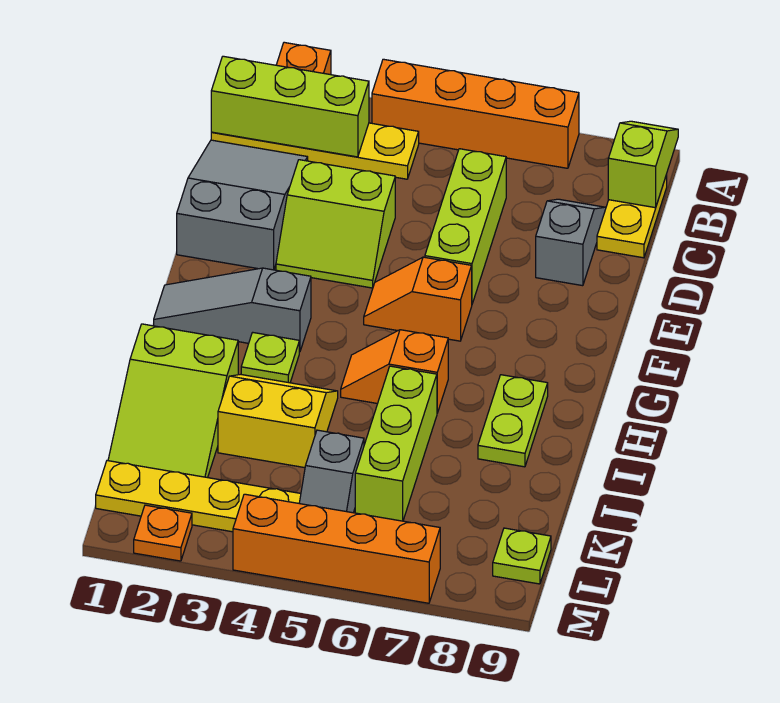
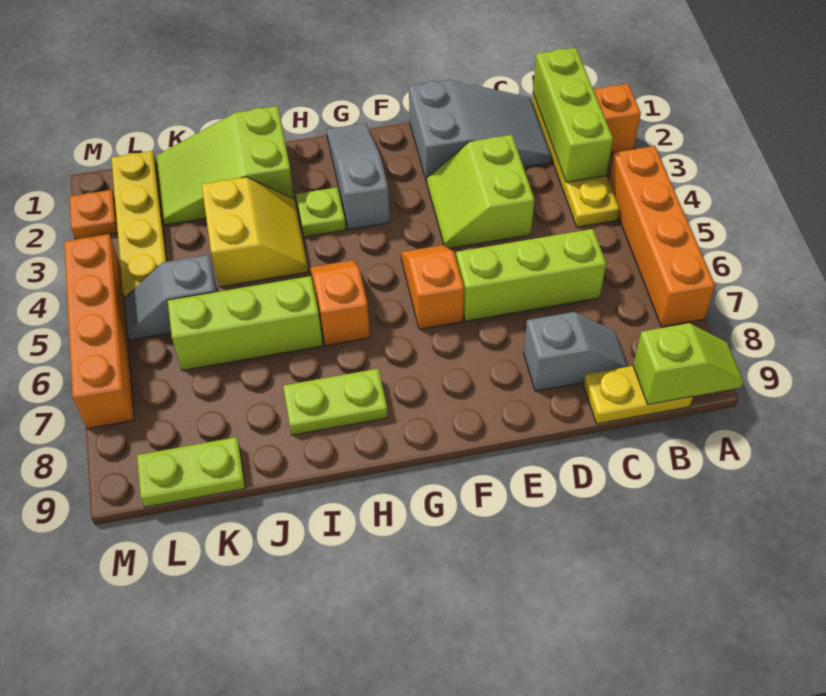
lime 1x1 plate [493,528,551,584] -> lime 1x2 plate [137,437,245,507]

